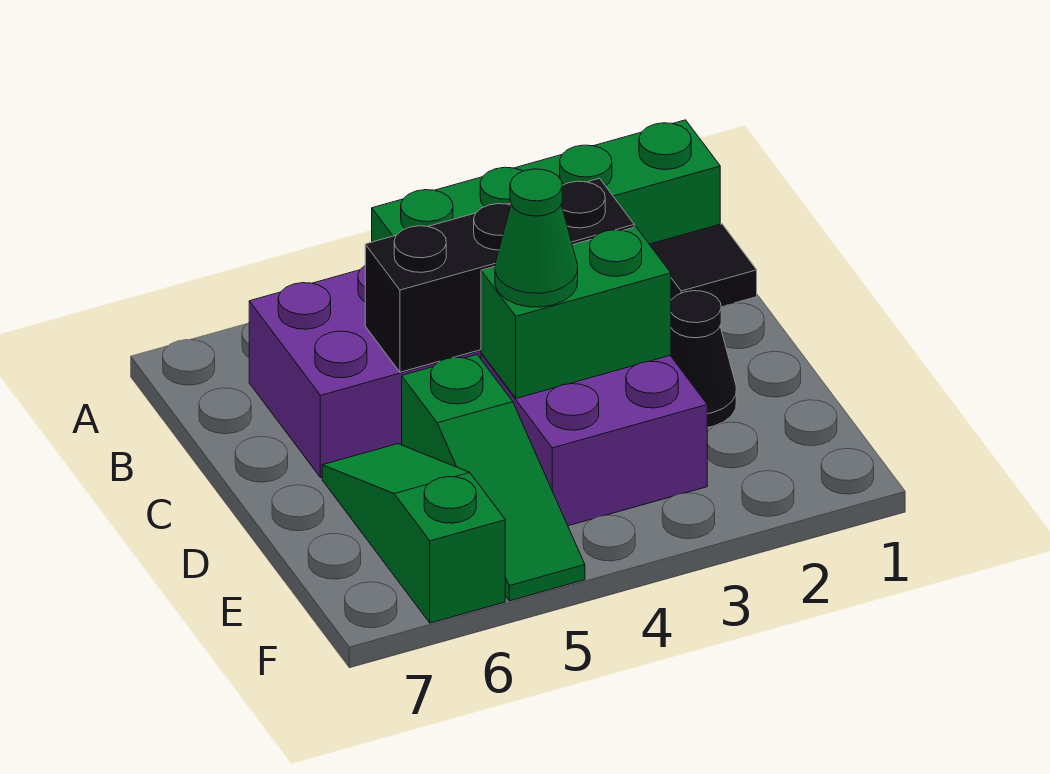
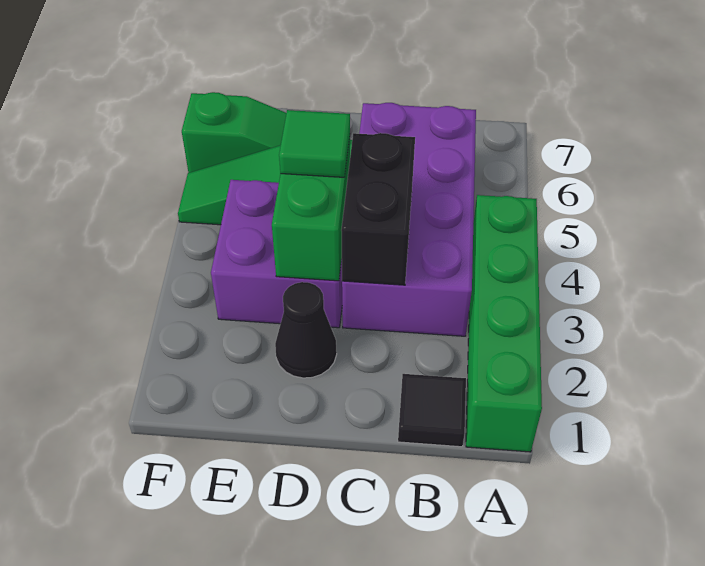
black 1x3 brick [365,178,634,372] -> black 1x2 brick [341,133,415,285]
green 1x1 cone [495,169,578,307] -> green 1x1 tile [279,110,350,177]

